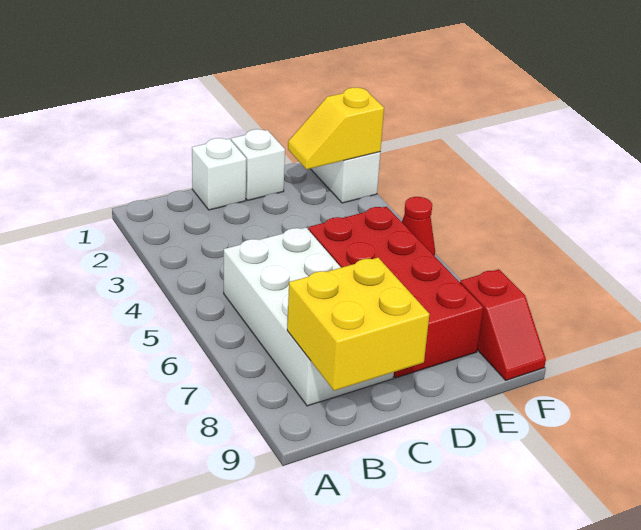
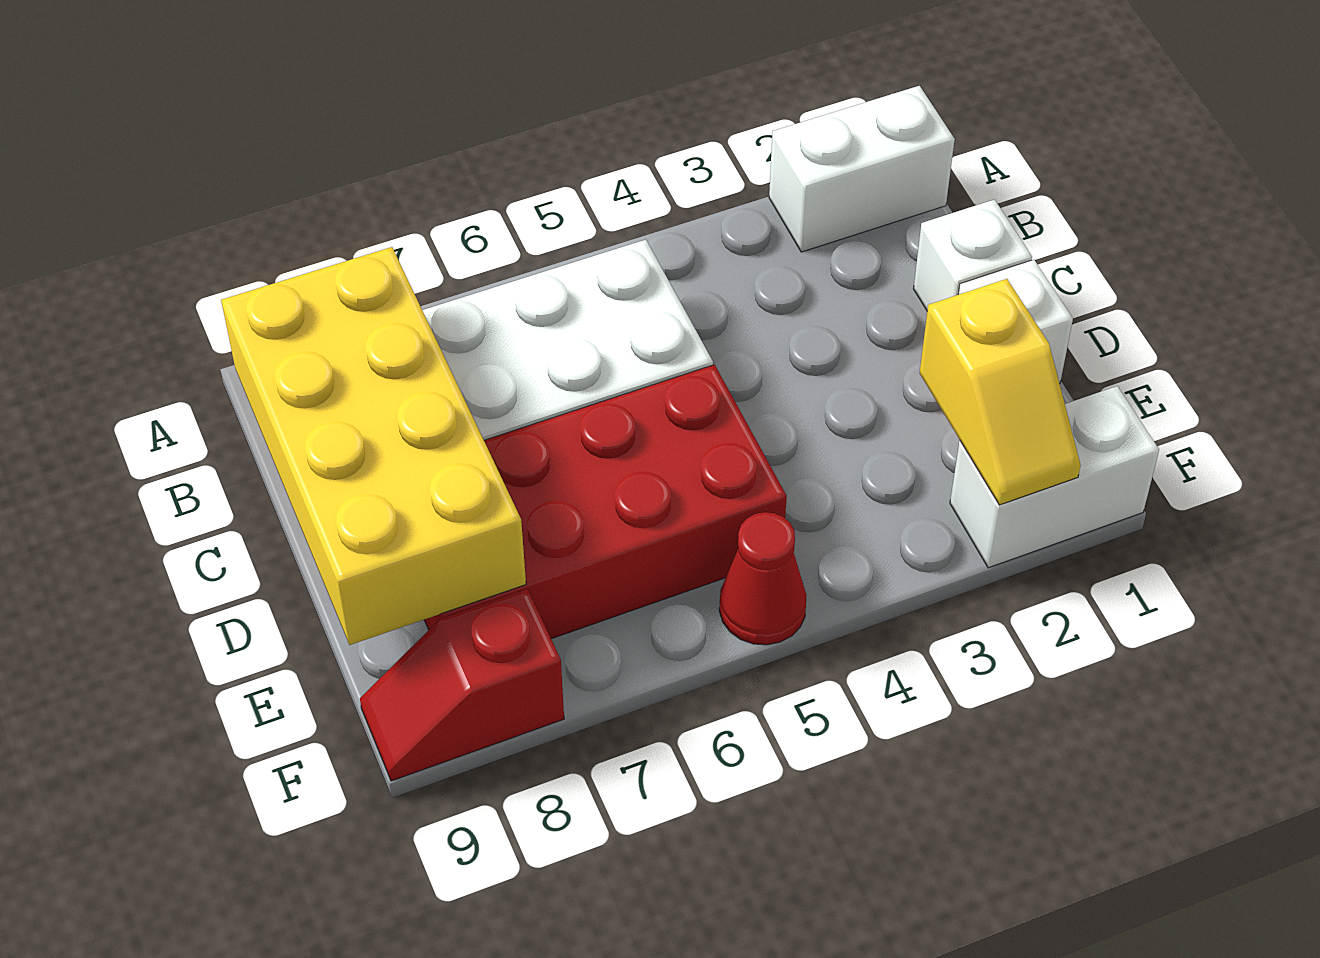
none -> white 1x2 brick [769,86,955,252]
yellow 2x2 brick [287,258,430,391] -> yellow 2x4 brick [221,247,526,645]
yellow 1x2 slope [288,87,384,169] -> yellow 1x2 slope turned to [920,279,1081,505]

